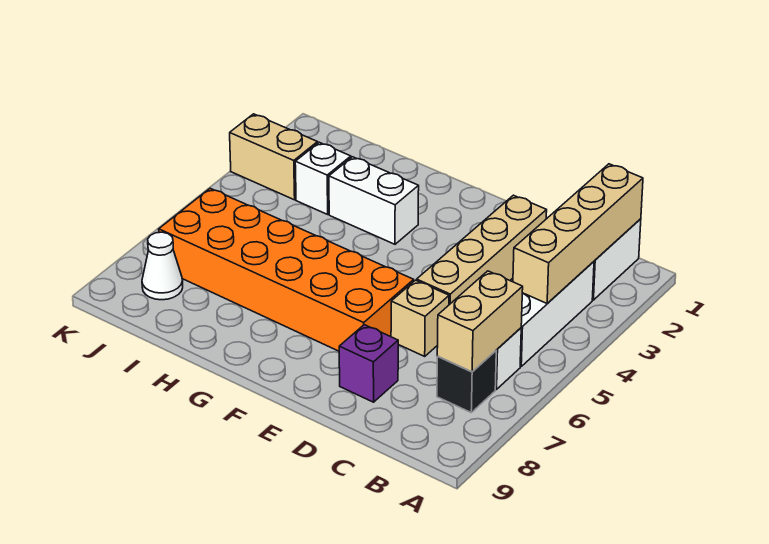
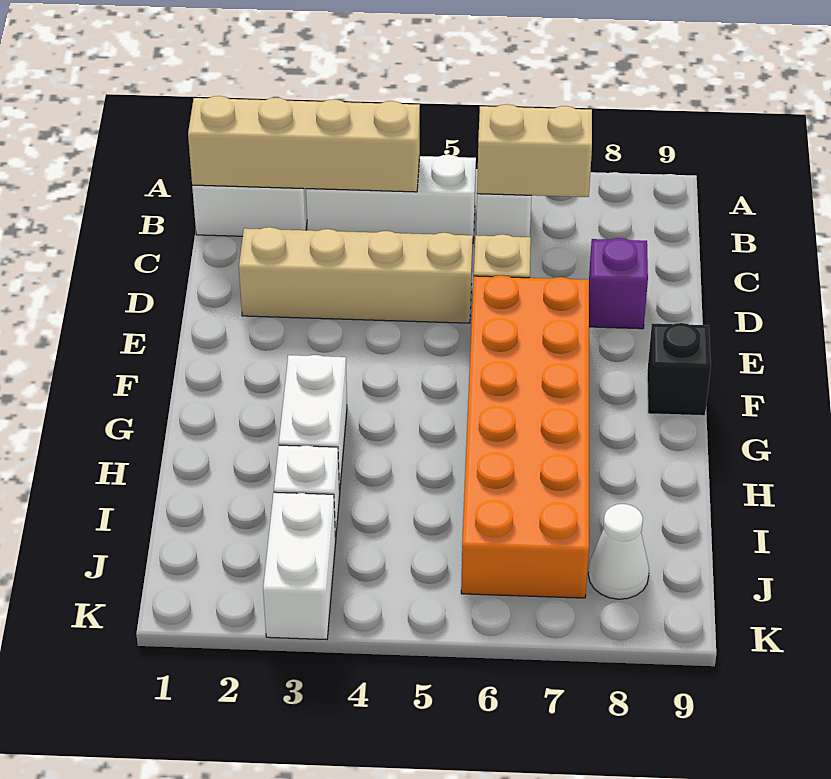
black 1x1 brick [437,351,496,412] -> black 1x1 brick moved to [647,323,711,416]
tan 1x2 brick [230,114,318,200] -> white 1x2 brick [263,492,336,640]

